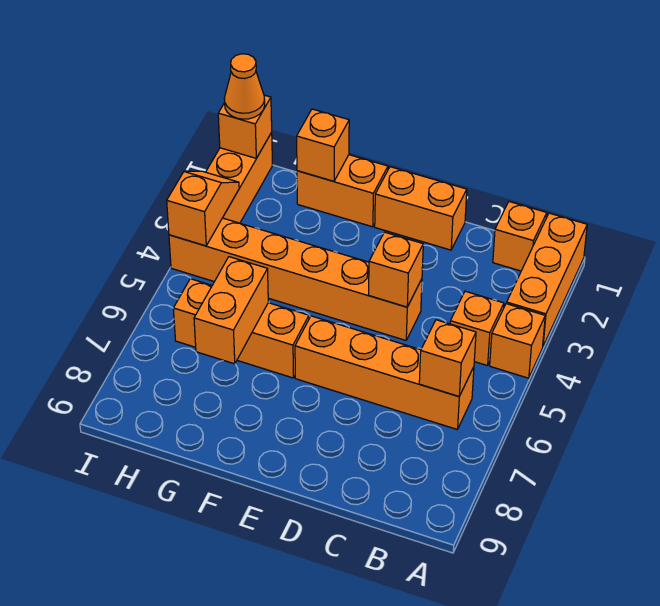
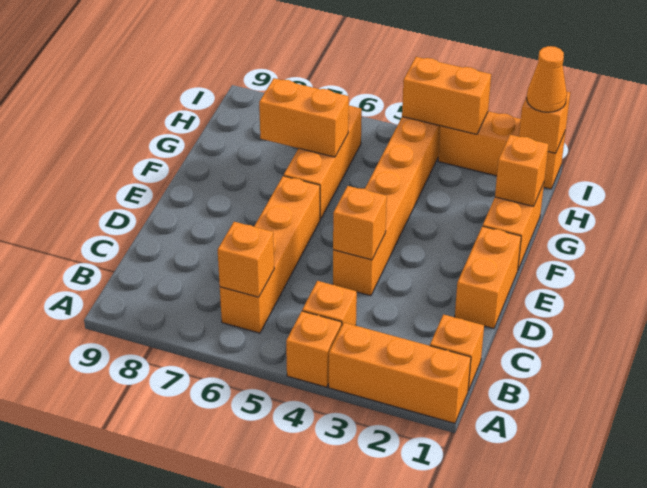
orange 1x2 slope [167,171,239,246] -> orange 1x2 brick [402,57,491,134]

